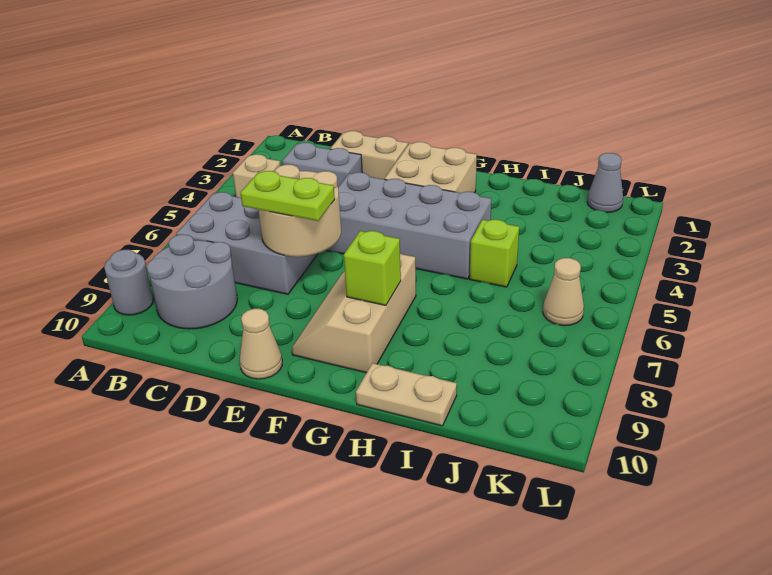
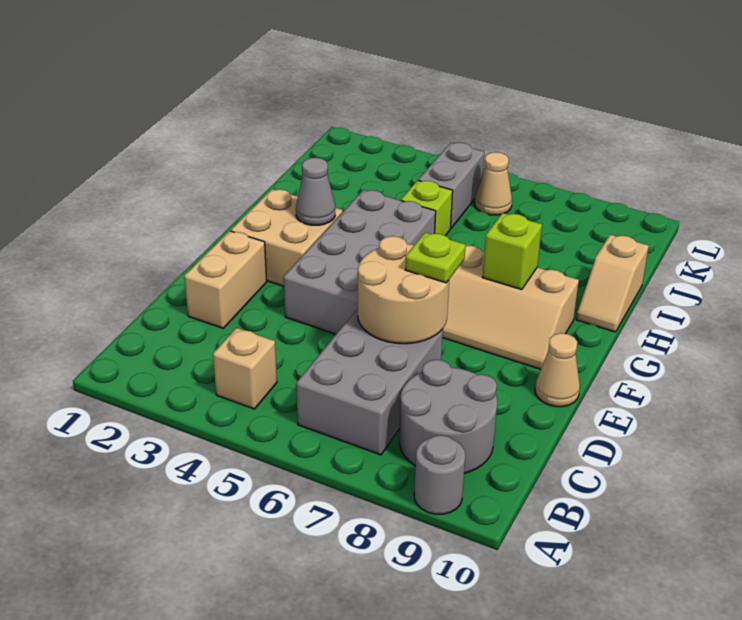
grey 1x2 brick [282,143,362,187] -> grey 1x2 brick moved to [418,142,484,228]
lime 1x2 plate [240,171,335,221] -> lime 1x1 plate [405,232,466,283]
tan 1x2 plate [356,363,457,426] -> tan 1x2 slope [576,235,649,332]
grey 1x1 cone [587,153,623,213] -> grey 1x1 cone moved to [296,158,335,225]

